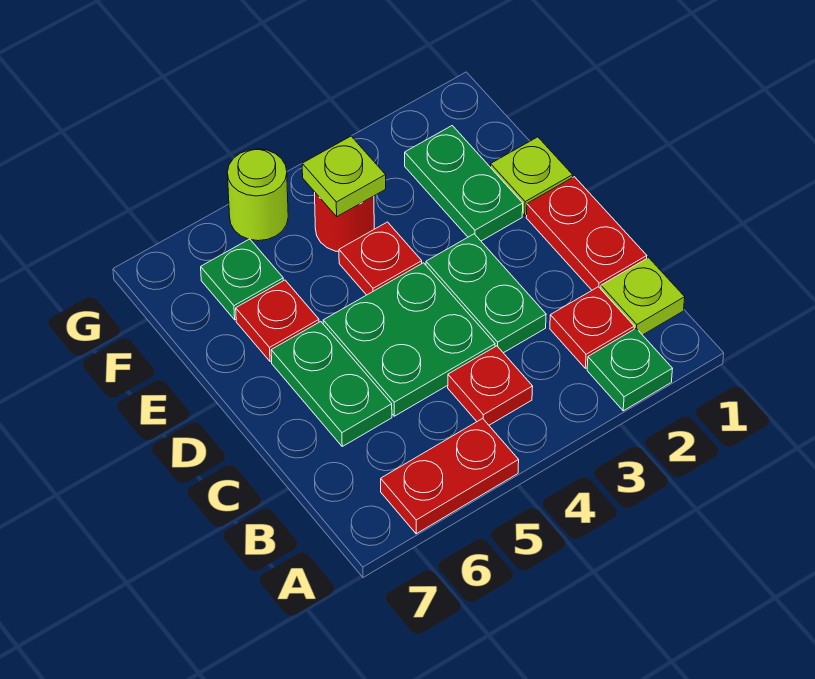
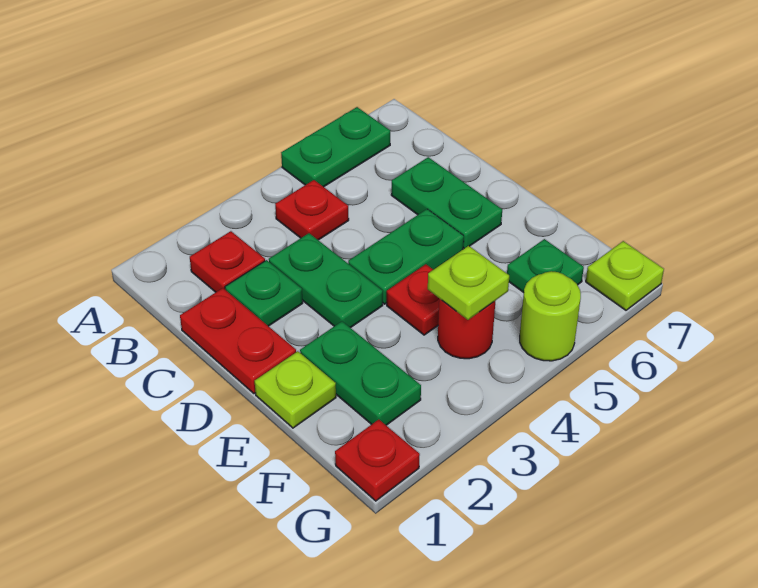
green 1x1 plate [587,328,673,411] -> green 1x1 plate moved to [225,260,303,326]
red 1x2 plate [381,418,519,534] -> green 1x2 plate [281,107,390,187]
lime 1x1 plate [601,258,685,335] -> lime 1x1 plate moved to [586,241,664,310]
green 2x2 plate [323,263,495,416] -> green 1x2 plate [348,209,464,304]
red 1x1 plate [236,280,319,362] -> red 1x1 plate moved to [335,419,420,501]

